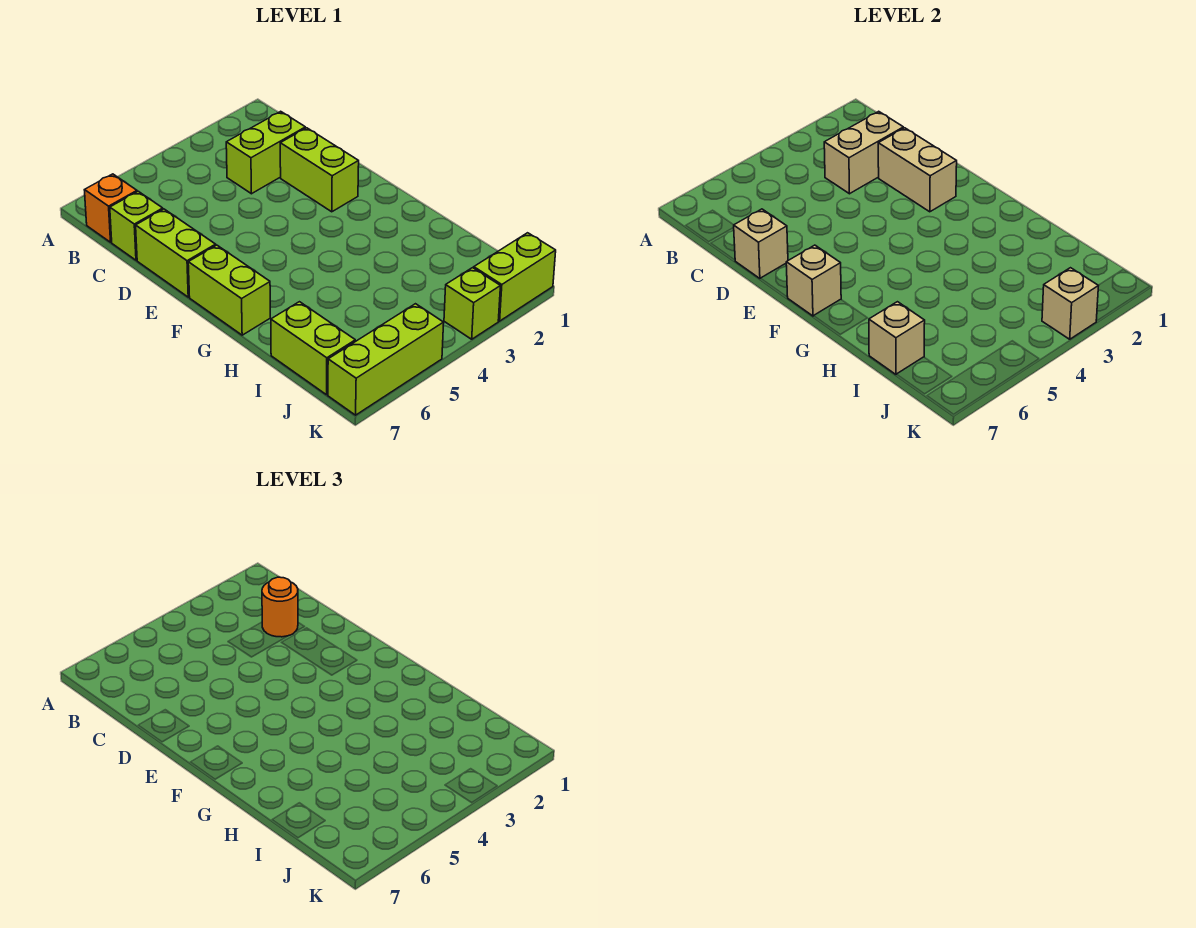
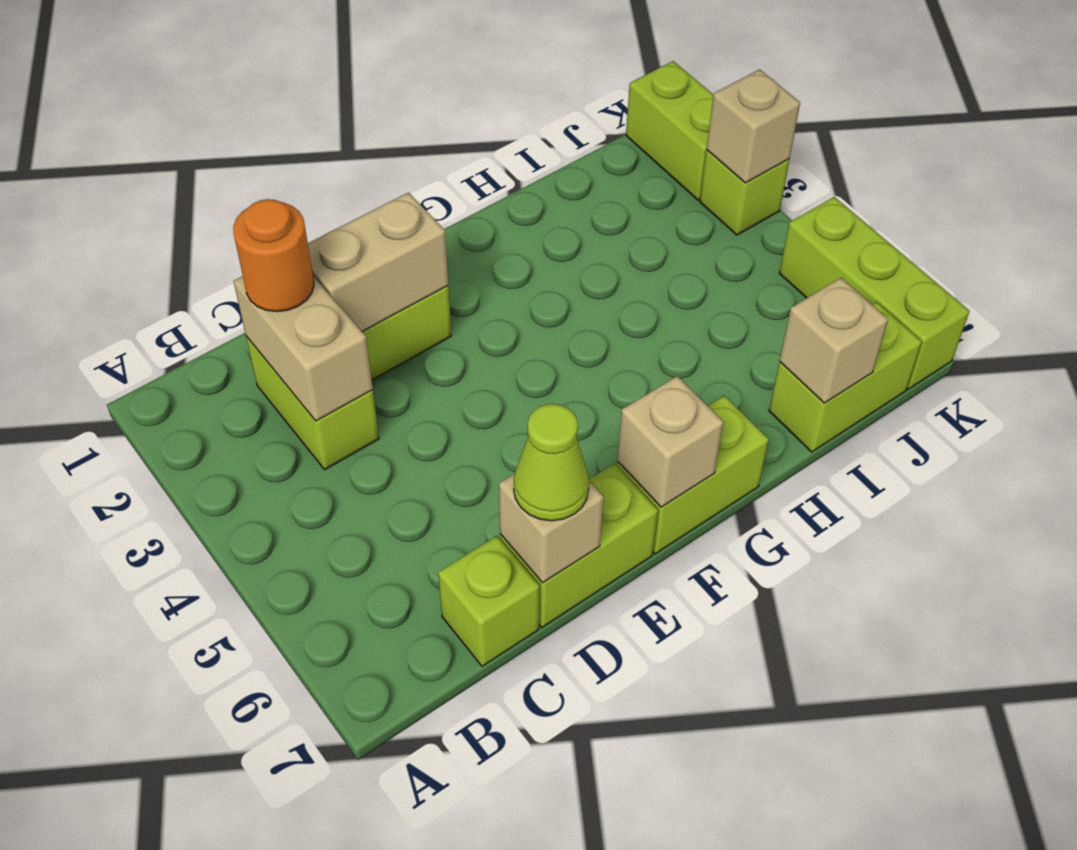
orange 1x1 brick [85,174,137,242] -> none
none -> lime 1x1 cone [514,404,589,521]

